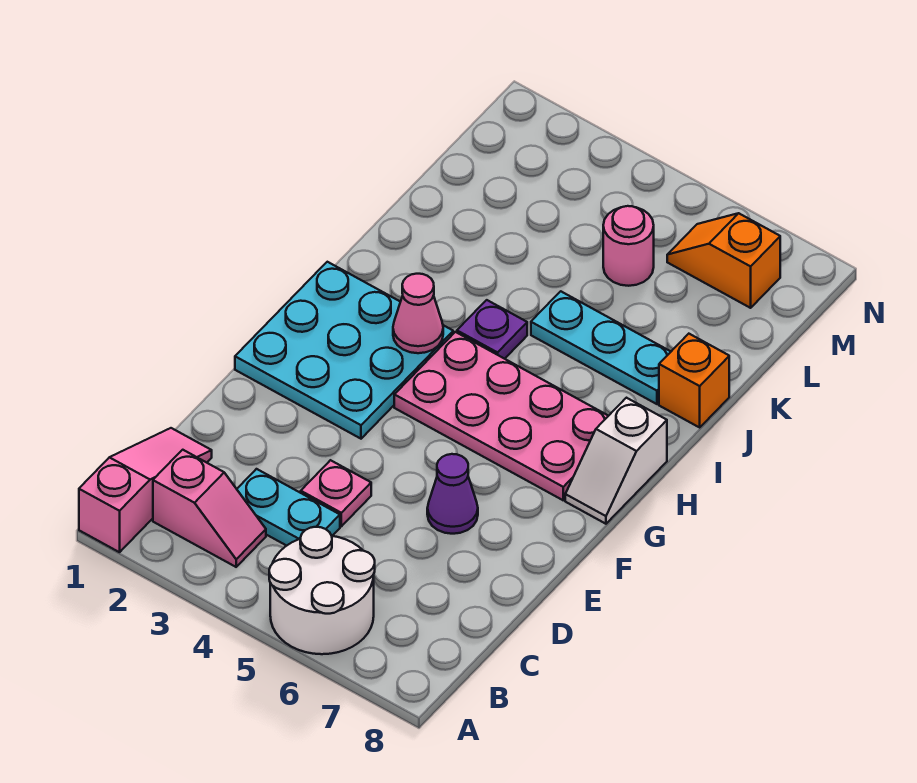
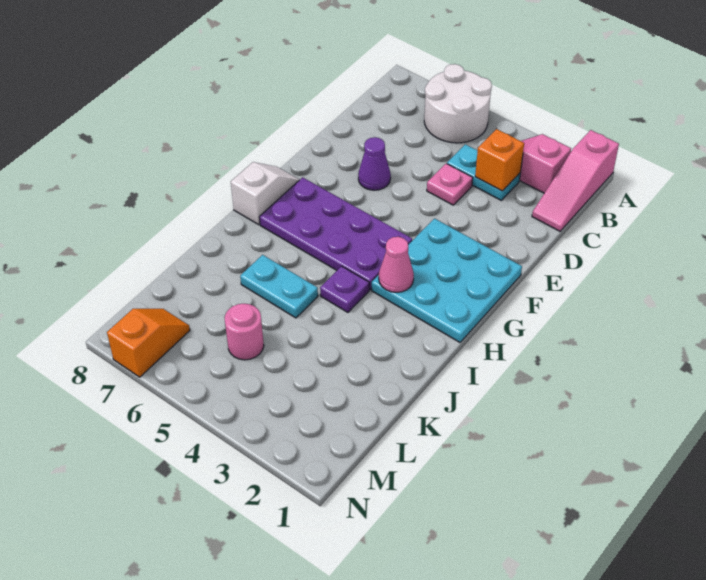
pink 2x4 plate [394,332,608,500] -> purple 2x4 plate [259,177,412,290]
cyan 1x3 plate [531,291,671,404] -> cyan 1x2 plate [240,255,318,318]
orange 1x1 brick [659,334,729,427] -> orange 1x1 brick moved to [475,129,524,191]
orange 1x2 slope [667,213,780,308] -> orange 1x2 slope turned to [107,308,190,377]

